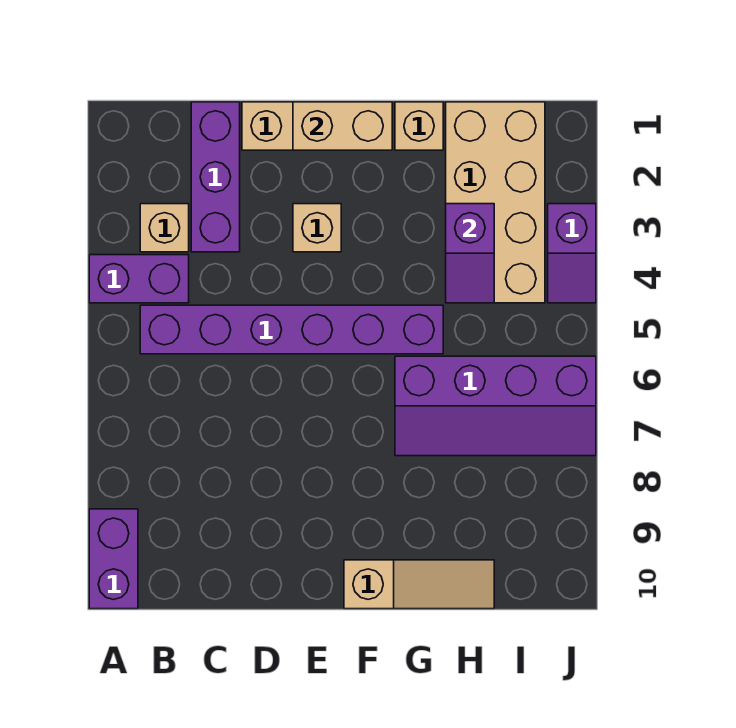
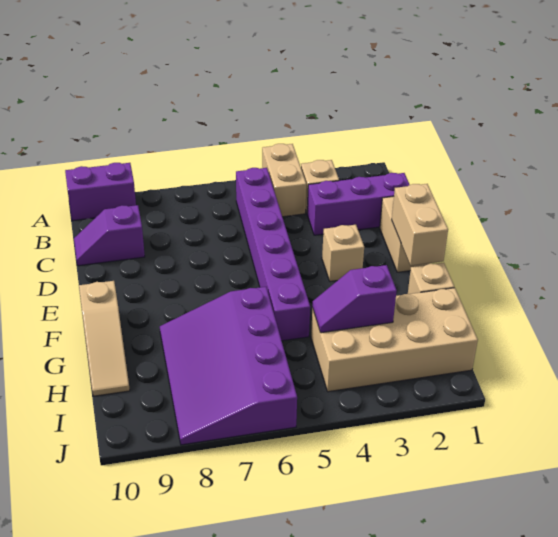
purple 1x2 brick [89,255,189,303] -> tan 1x2 brick [262,144,306,217]
purple 2x4 slope [395,356,596,456] -> purple 3x4 slope [160,287,297,445]
purple 1x2 slope [548,204,596,303] -> purple 1x2 slope moved to [74,205,145,266]

